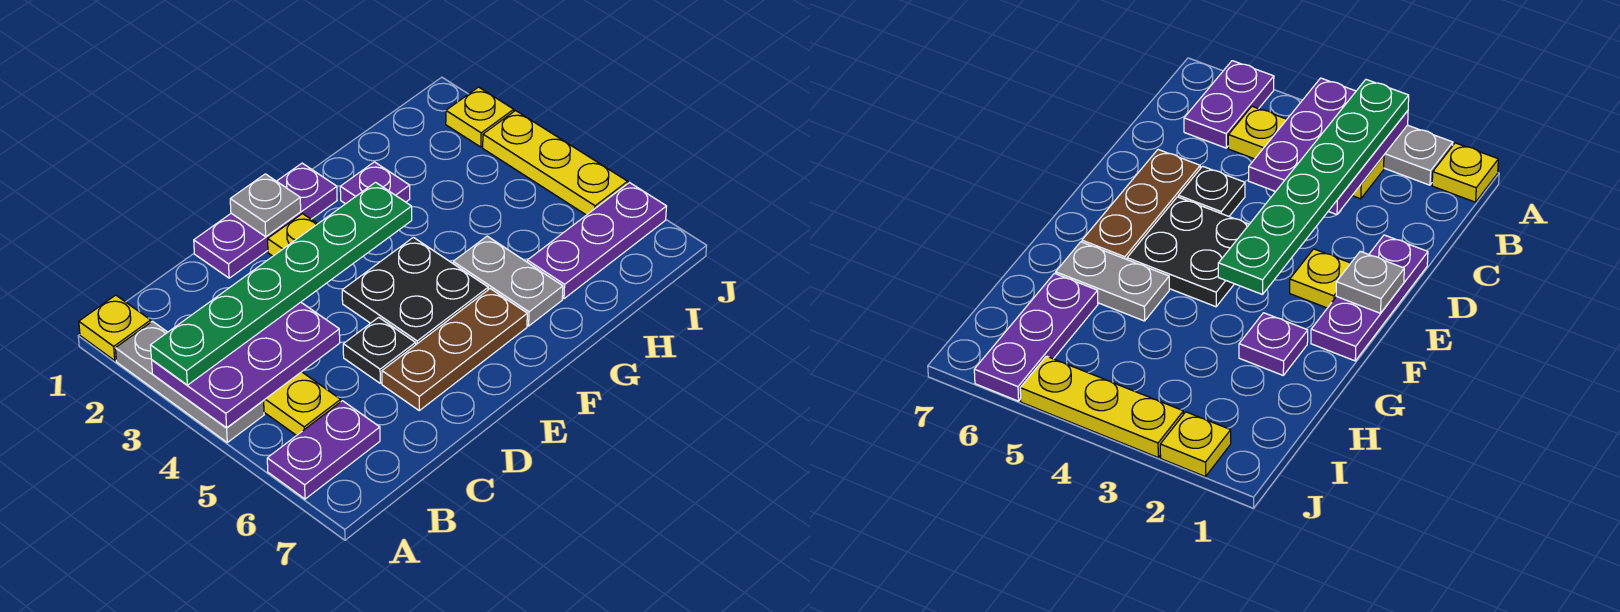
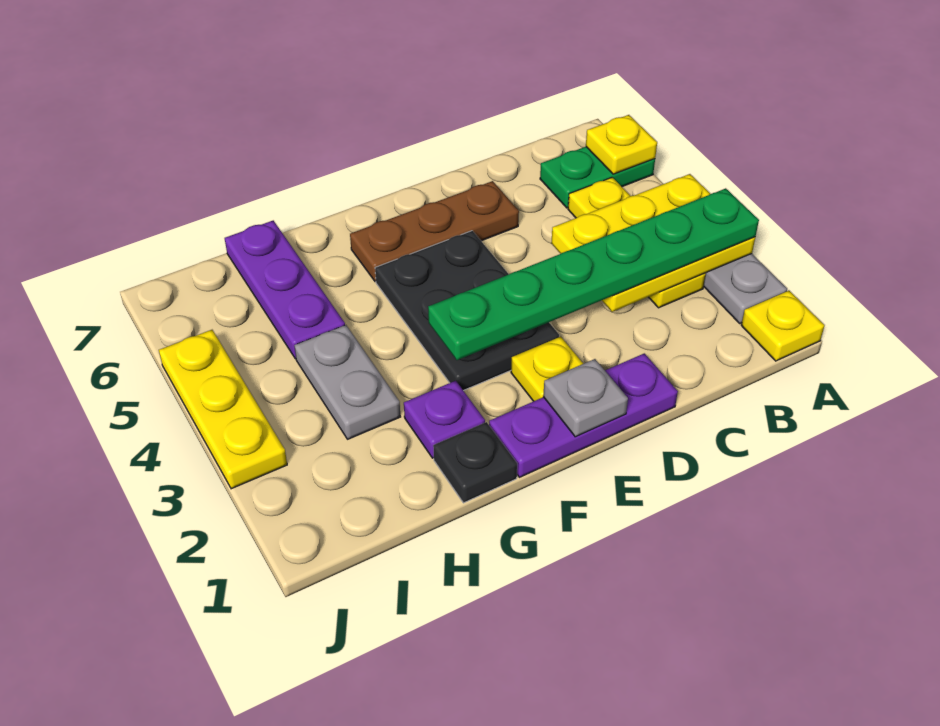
purple 2x3 plate [152,302,340,428] -> yellow 2x3 plate [551,174,755,312]
purple 1x2 plate [267,401,380,499] -> green 1x2 plate [540,147,655,208]
black 1x1 plate [343,317,416,383] -> black 1x1 plate moved to [433,422,517,503]
black 2x2 plate [342,237,488,344] -> black 2x3 plate [375,231,559,391]
grey 1x2 plate [453,236,563,326] -> grey 1x2 plate moved to [294,325,400,439]
purple 1x3 plate [527,183,667,299] -> purple 1x3 plate turned to [225,221,345,359]
yellow 1x1 plate [446,87,514,147] -> yellow 1x1 plate moved to [586,115,657,174]

